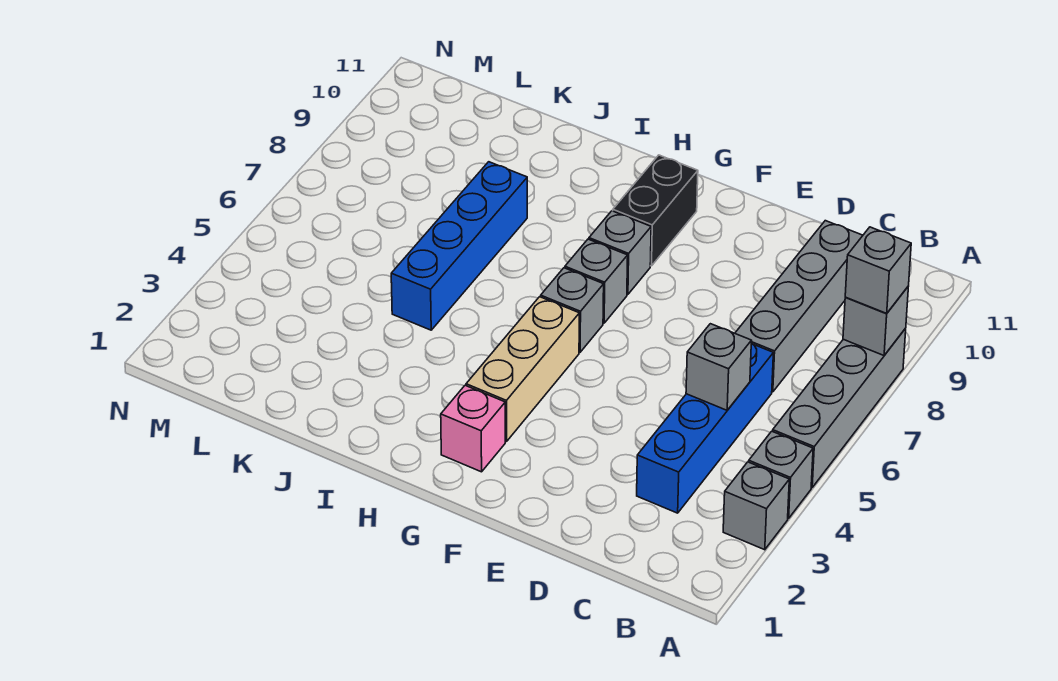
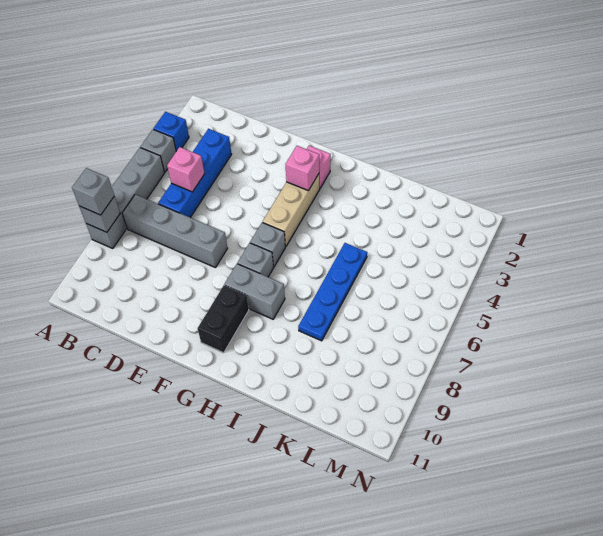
grey 1x1 brick [723,462,789,550] -> blue 1x1 brick [153,112,189,151]
grey 1x1 brick [686,324,751,410] -> pink 1x1 brick [167,147,205,192]
grey 1x4 brick [735,221,863,392] -> grey 1x4 brick turned to [122,194,228,268]
none -> pink 1x1 brick [285,146,319,191]
grey 1x1 brick [589,211,651,294] -> grey 1x2 brick [224,264,285,319]
blue 1x4 brick [391,162,527,330] -> blue 1x4 plate [298,243,367,341]

